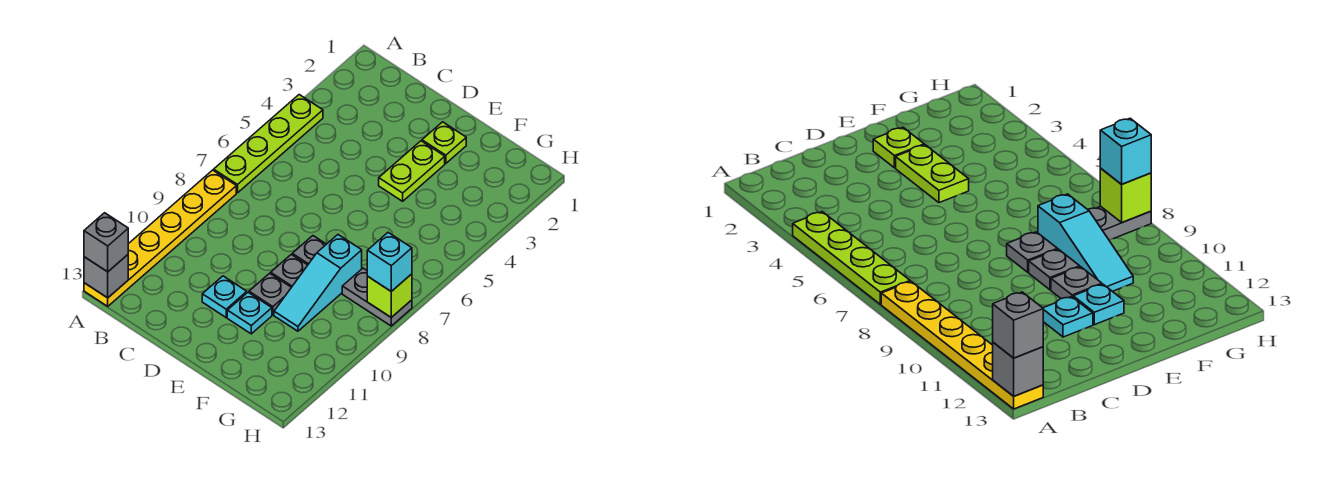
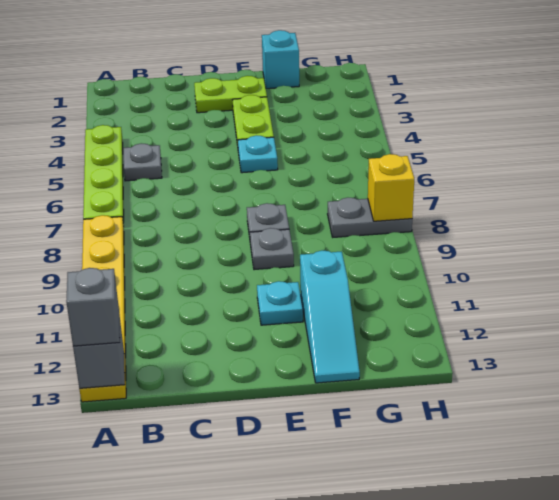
cyan 1x1 plate [202,276,247,317] -> cyan 1x1 plate moved to [238,135,278,173]
lime 1x1 plate [422,122,466,164] -> lime 1x2 plate [194,76,267,113]
grey 1x1 plate [249,273,291,315] -> grey 1x1 plate moved to [123,143,162,181]
cyan 1x3 slope [274,235,362,331] -> cyan 1x3 slope moved to [300,251,360,383]
lime 1x1 brick [367,274,412,317] -> yellow 1x1 brick [368,154,414,221]
cyan 1x1 brick [367,233,412,291] -> cyan 1x1 brick moved to [262,30,299,89]

